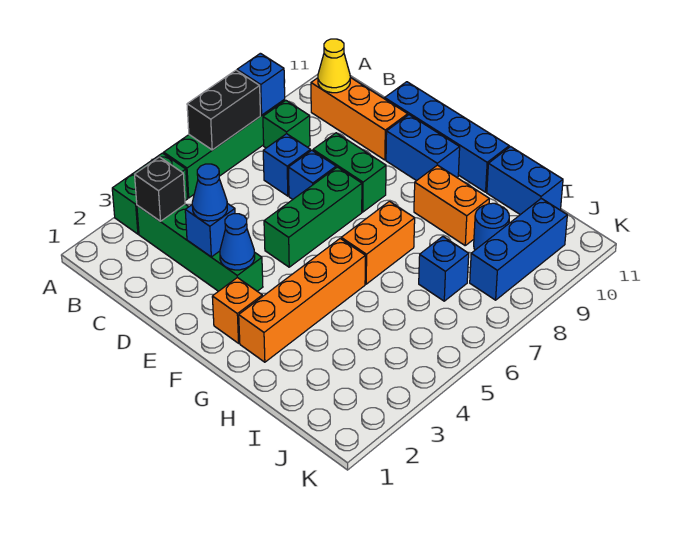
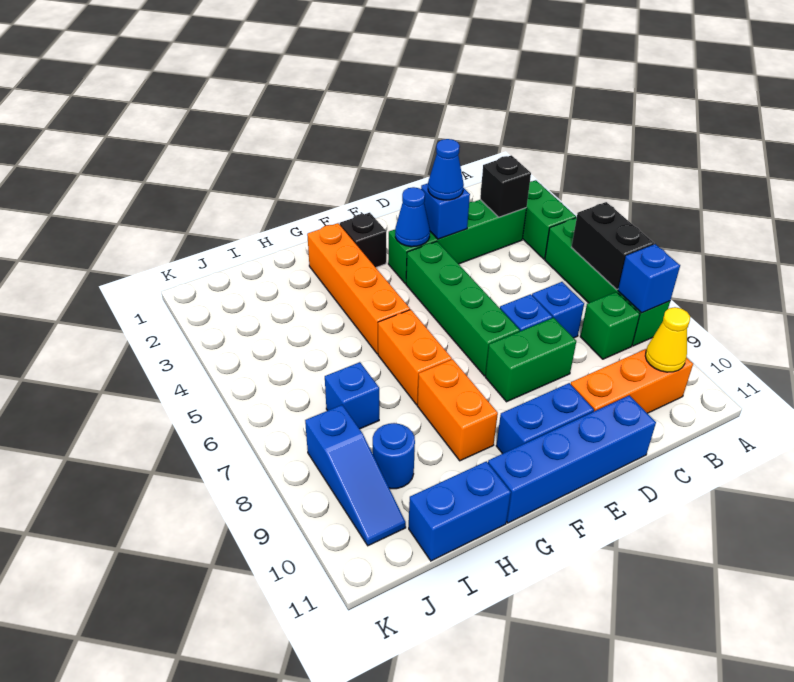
green 1x3 brick [264,167,362,267] -> green 1x4 brick [406,241,520,376]
orange 1x1 brick [212,278,262,343] -> black 1x1 brick [340,213,386,267]
orange 1x2 brick [414,165,489,245] -> orange 1x2 brick turned to [417,359,498,461]
blue 1x3 brick [470,198,567,300] -> blue 1x3 slope [305,405,406,546]

